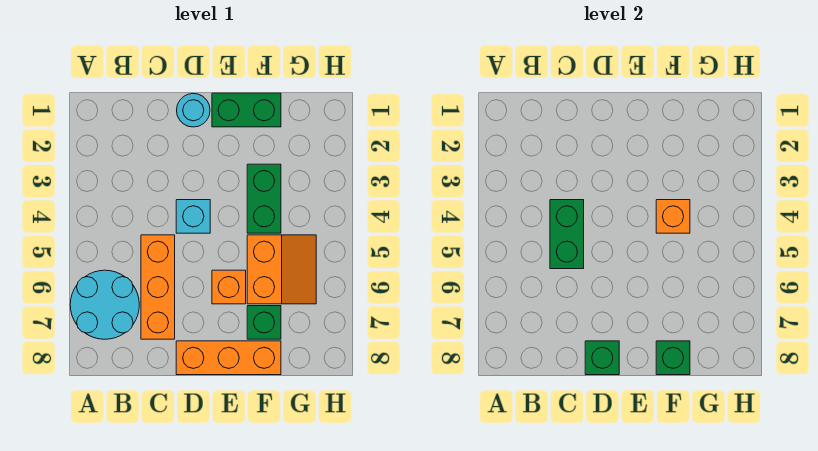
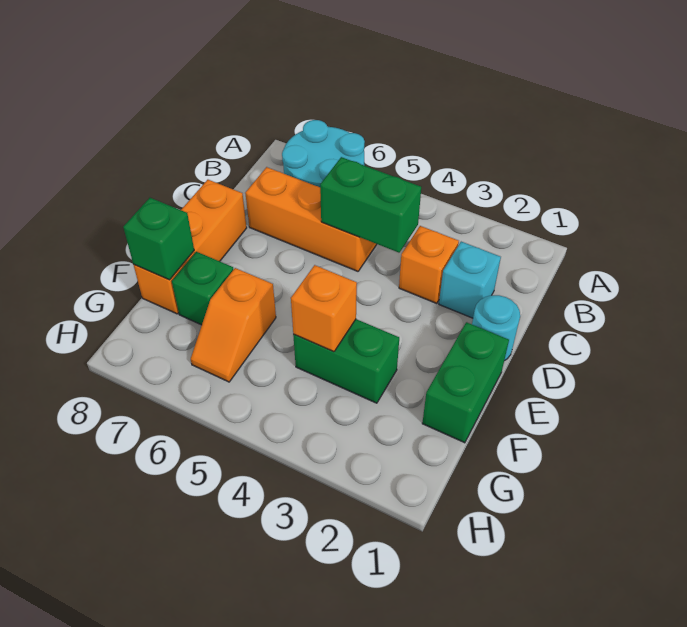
cyan 1x1 brick [176,200,210,233] -> cyan 1x1 brick moved to [439,242,501,318]
green 1x1 brick [585,341,619,375] -> none
orange 1x1 brick [212,270,246,304] -> orange 1x1 brick moved to [399,226,459,304]
orange 2x2 slope [247,235,316,304] -> orange 1x2 slope [191,268,276,382]

